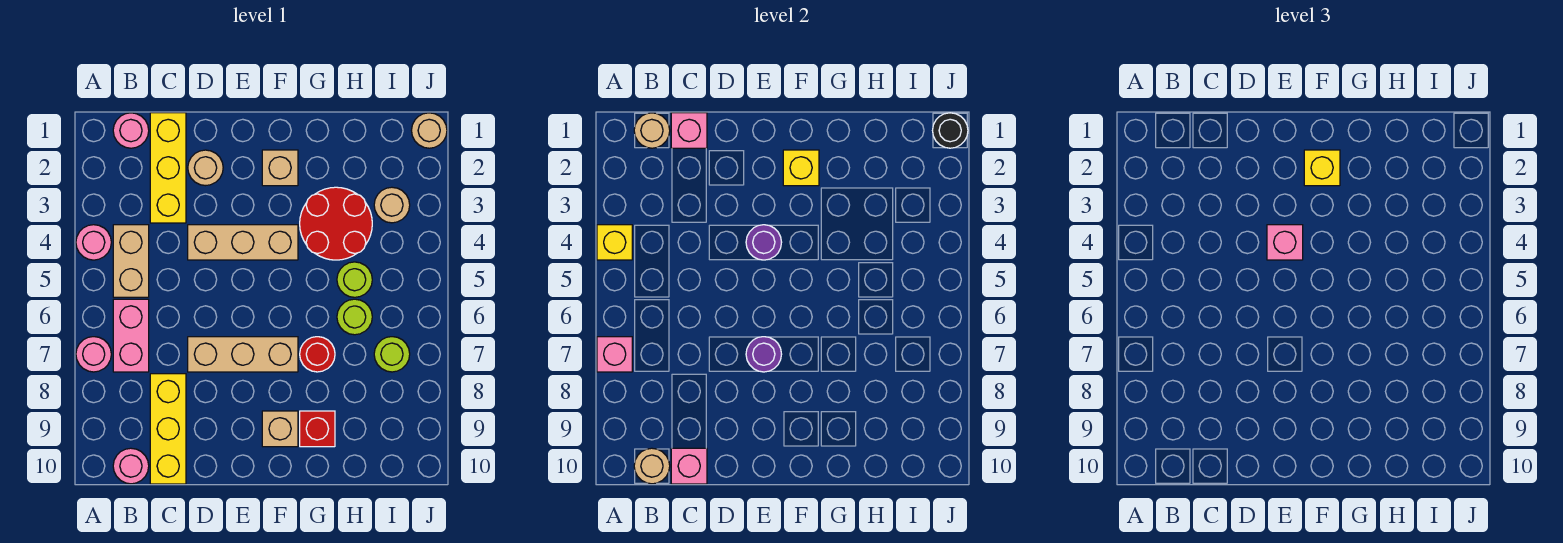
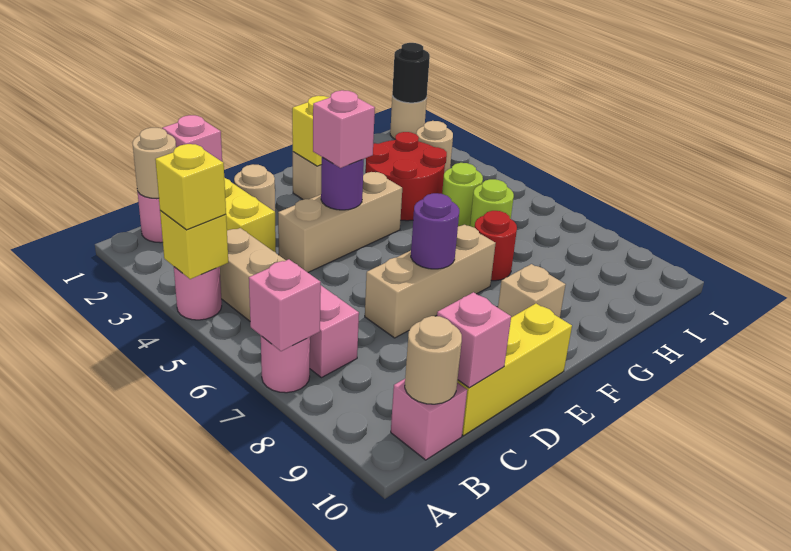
pink 1x1 round brick [113,448,149,484] -> pink 1x1 brick [391,379,467,460]
yellow 1x3 brick [150,374,186,484] -> yellow 1x3 brick turned to [457,303,572,436]
yellow 1x1 brick [1304,150,1340,186] -> yellow 1x1 brick moved to [155,144,226,230]
red 1x1 brick [300,411,335,447] -> none
lime 1x1 round brick [374,337,410,372] -> none

